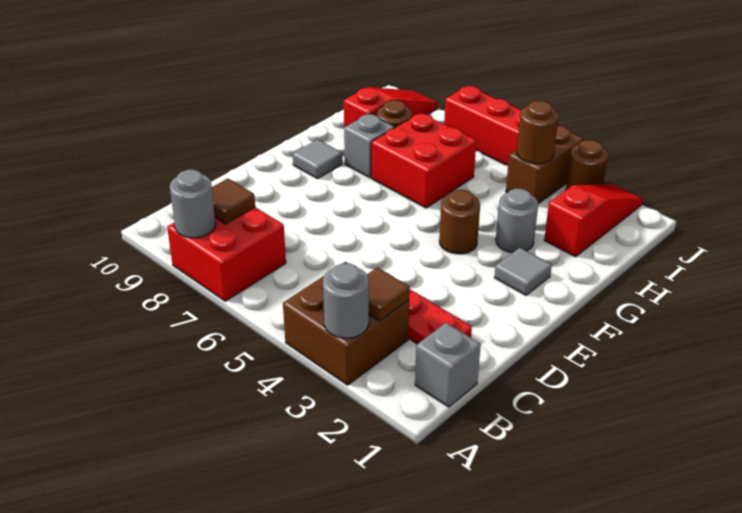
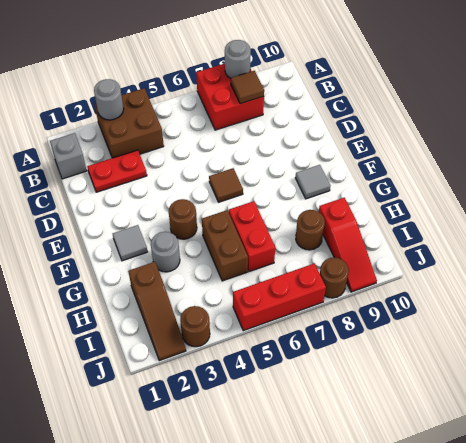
brown 1x1 tile [367,267,410,321] -> brown 1x1 tile moved to [209,168,243,202]
red 2x2 brick [371,113,476,208] -> red 1x2 brick [229,201,275,272]
grey 1x1 brick [344,114,395,178] -> none
red 1x3 slope [544,184,643,257] -> brown 1x3 slope [128,262,186,361]
brown 1x2 brick [506,126,583,204] -> brown 1x2 brick moved to [202,210,248,281]
brown 1x1 round brick [517,101,558,164] -> brown 1x1 round brick moved to [320,258,349,298]

